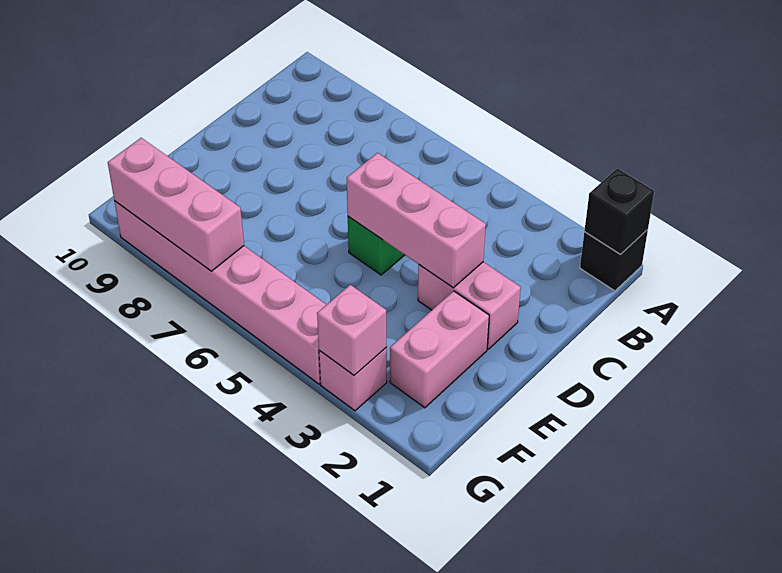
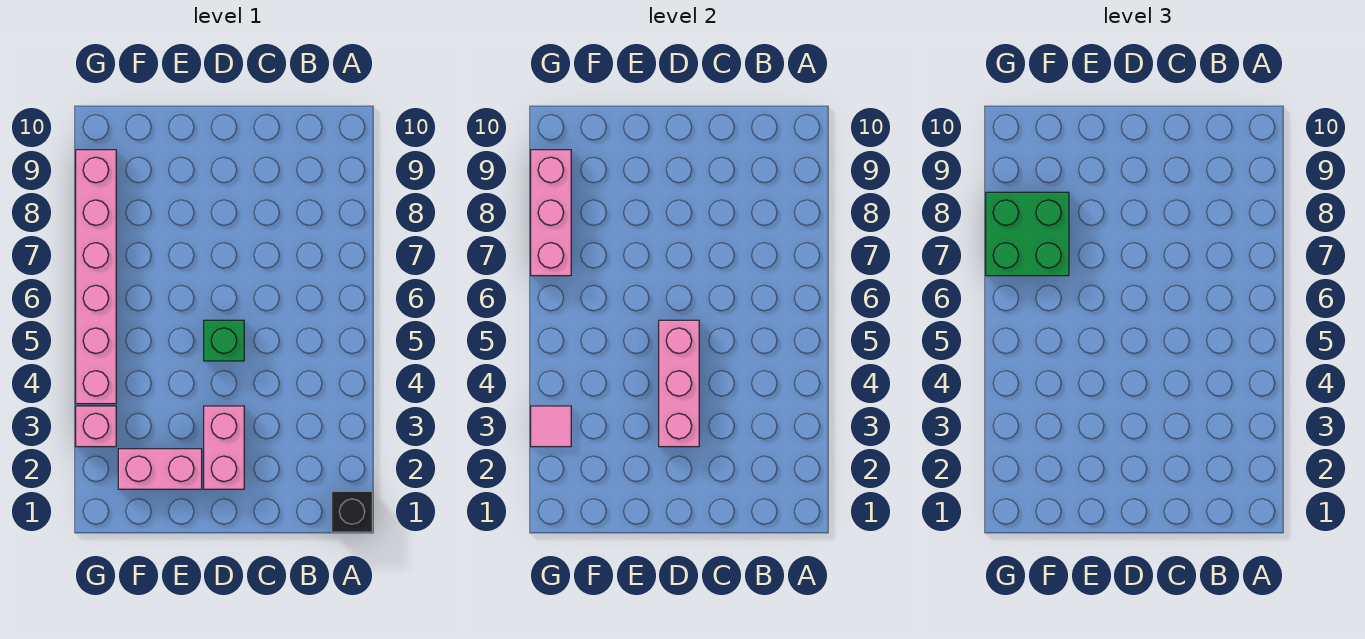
black 1x1 brick [584,168,654,255] -> none
none -> green 2x2 brick [986,192,1069,276]
pink 1x1 brick [317,285,387,375] -> pink 1x1 tile [531,406,571,447]

